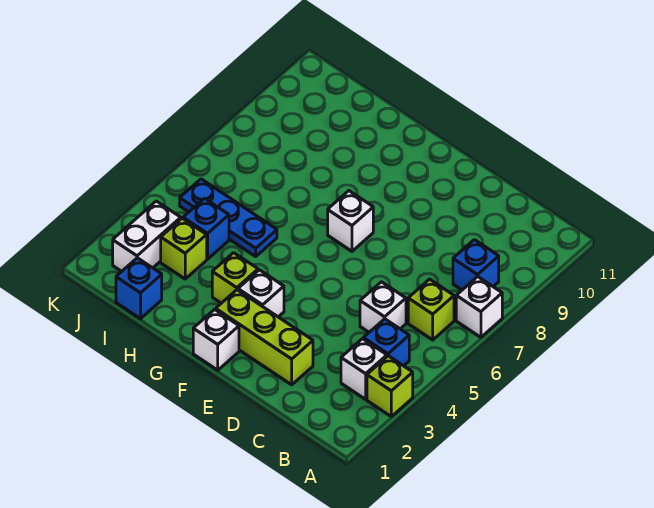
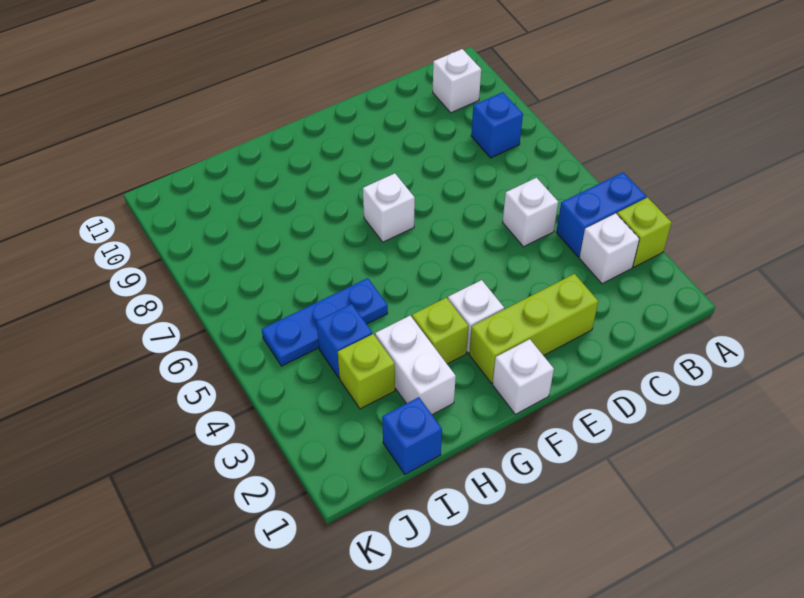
white 1x1 brick [456,277,502,337] -> white 1x1 brick moved to [433,49,481,113]
blue 1x1 brick [363,319,409,366] -> blue 1x2 brick [556,172,646,257]
lime 1x1 brick [408,279,454,340] -> none
white 1x2 brick [113,201,181,271] -> white 1x2 brick moved to [375,316,456,415]

